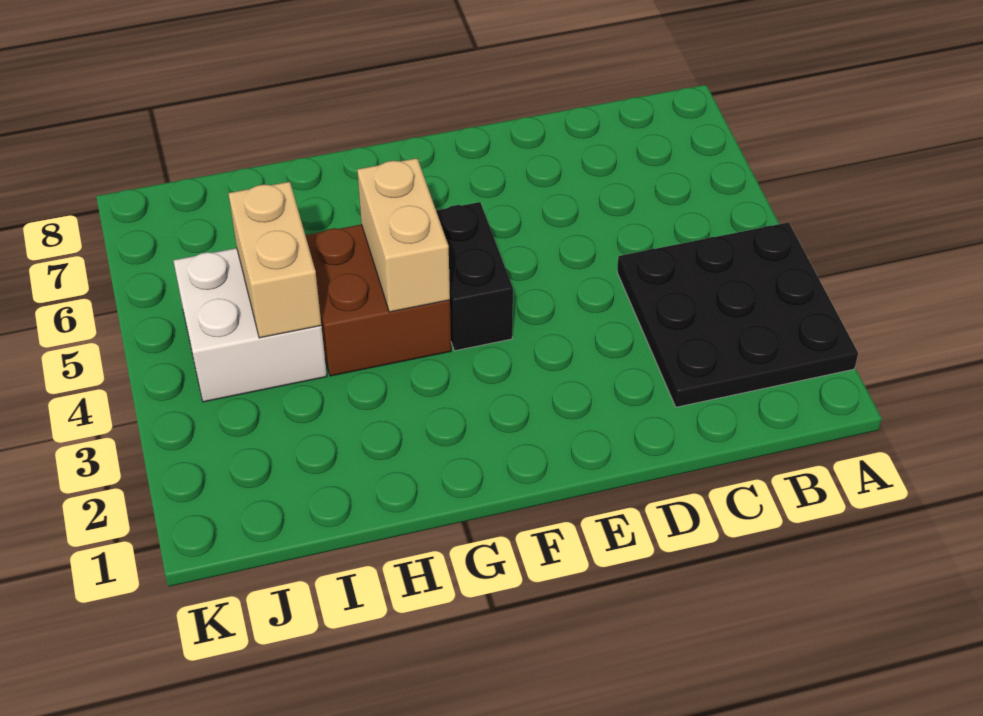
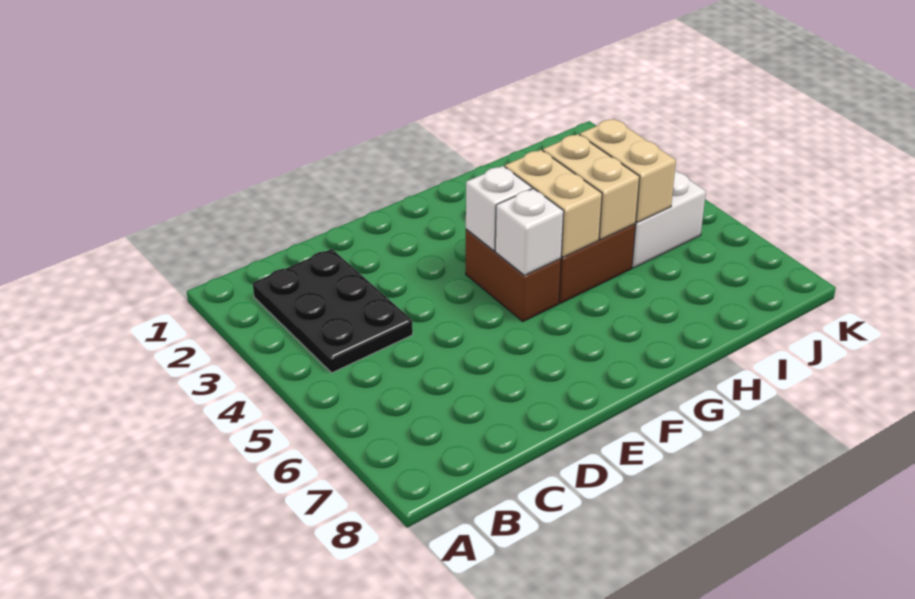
black 3x3 plate [617,222,858,407] -> black 2x3 plate [253,249,413,373]
black 1x2 brick [436,202,513,351] -> brown 1x2 brick [466,229,561,321]
none -> white 1x1 brick [466,166,532,251]
none -> white 1x1 brick [495,188,564,275]
none -> tan 1x2 brick [543,134,640,239]

